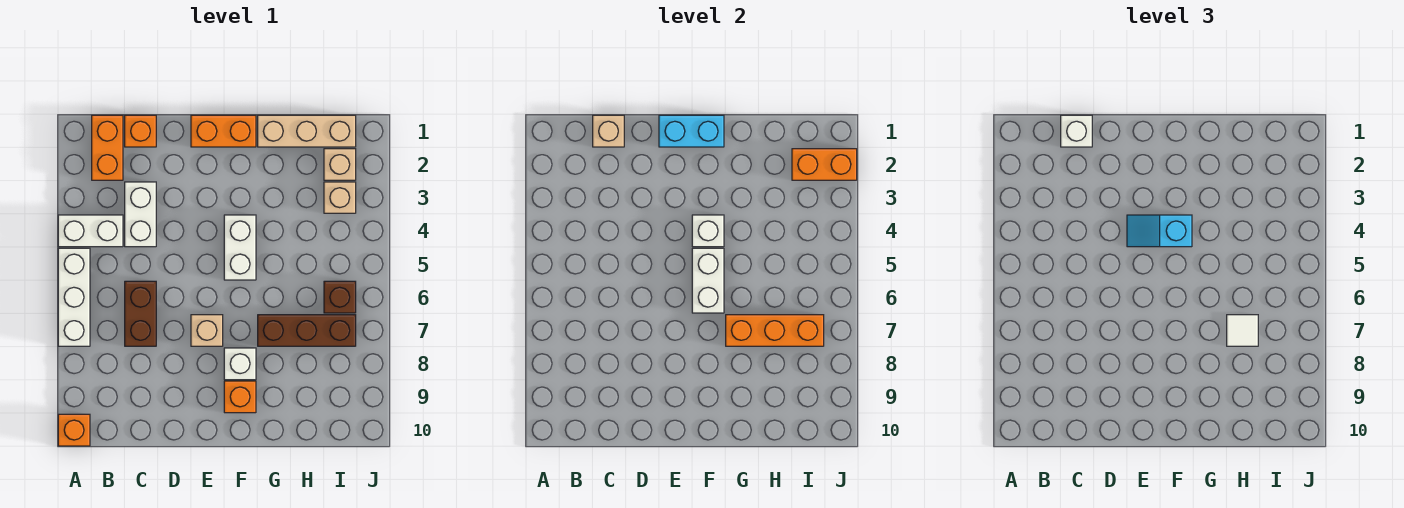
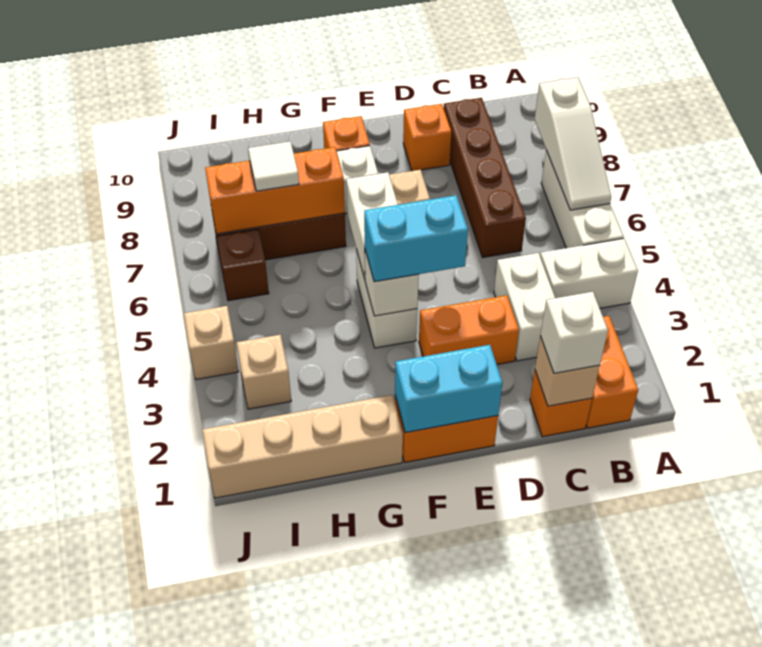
none -> white 1x3 slope [535,77,611,210]
orange 1x1 brick [58,414,90,446] -> orange 1x1 brick moved to [403,104,451,171]
brown 1x2 brick [125,281,156,346] -> brown 1x4 brick [443,98,526,258]
cyan 1x2 slope [1127,215,1192,247] -> cyan 1x2 brick [364,195,468,282]
tan 1x3 brick [258,115,356,147] -> tan 1x4 brick [202,395,403,498]
tan 1x1 brick [324,149,356,180] -> tan 1x1 brick moved to [184,306,239,380]
orange 1x2 brick [792,149,857,180] -> orange 1x2 brick moved to [419,295,519,364]

